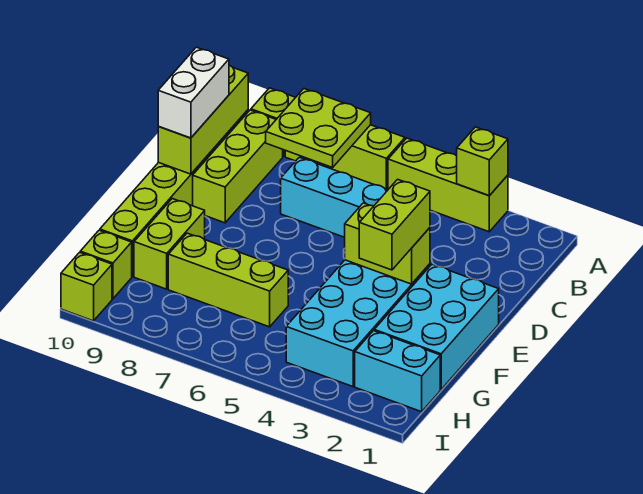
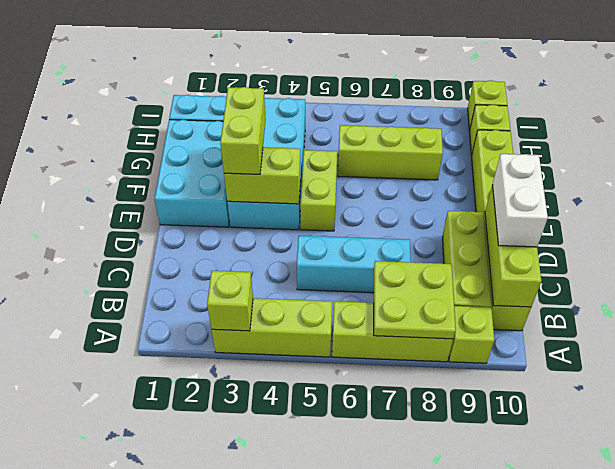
lime 1x2 brick [134,199,205,289] -> lime 1x2 brick moved to [300,150,337,231]

